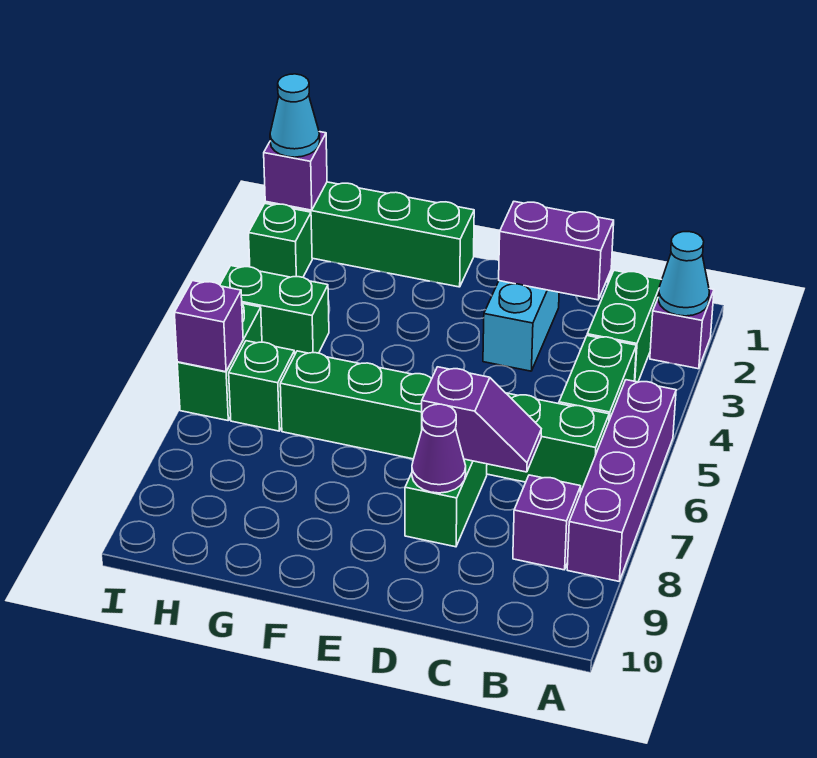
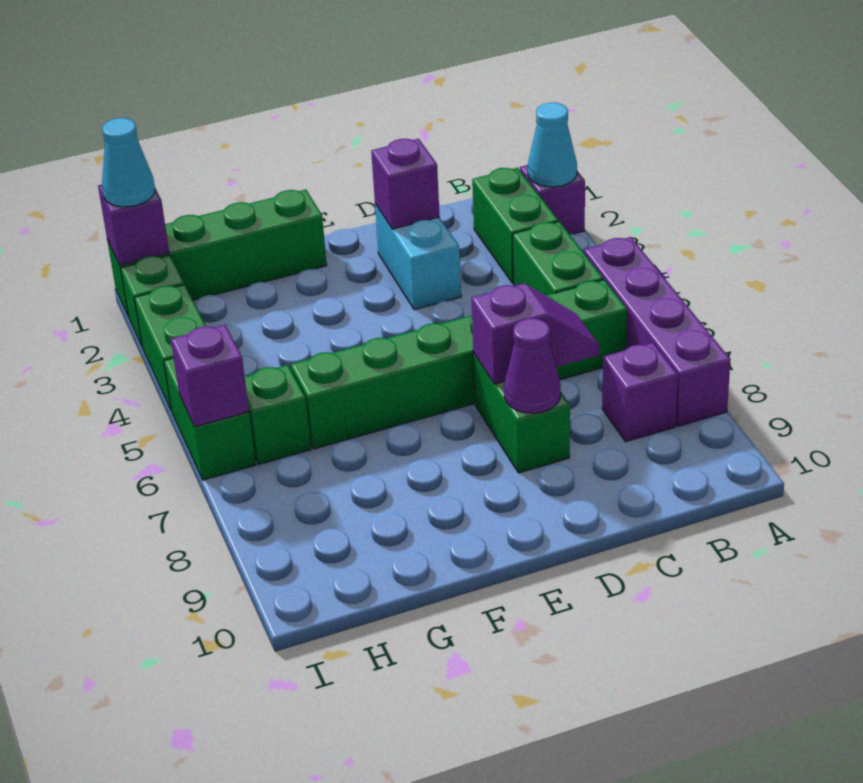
purple 1x2 brick [499,202,614,300] -> purple 1x1 brick [371,139,440,229]
green 1x2 brick [220,266,329,354] -> green 1x2 brick turned to [134,284,206,411]

